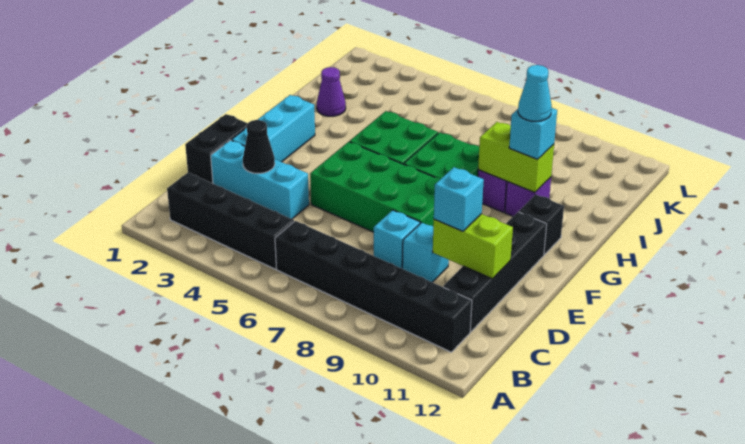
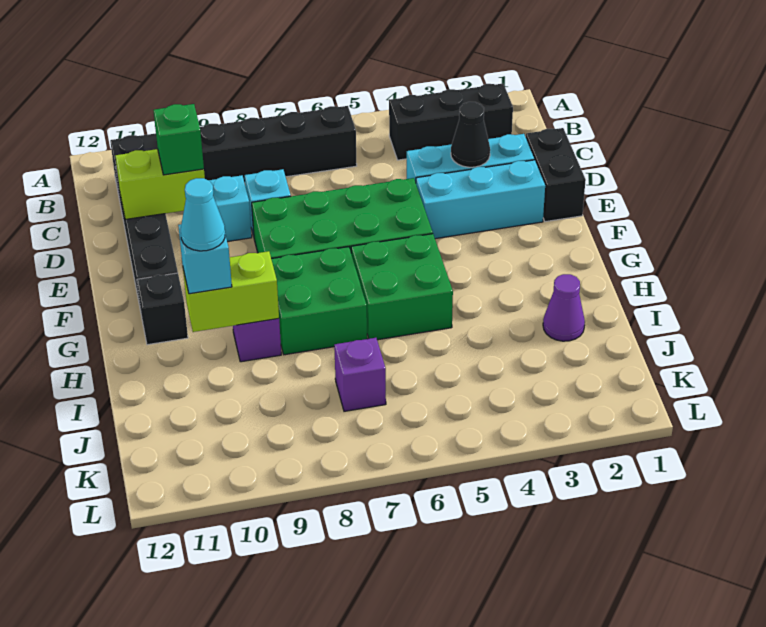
black 1x4 brick [167,173,294,269] -> black 1x3 brick [389,84,513,160]
cyan 1x1 brick [434,167,484,231] -> green 1x1 brick [153,104,204,175]
cyan 1x3 brick [232,95,315,162] -> cyan 1x3 brick turned to [416,160,545,239]
purple 1x1 brick [505,177,551,216] -> purple 1x1 brick moved to [334,338,386,411]

